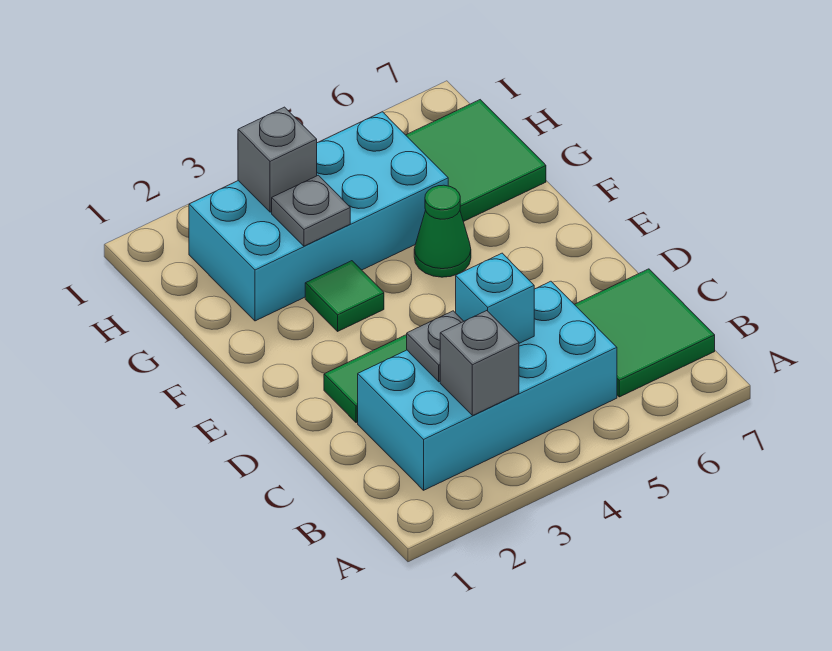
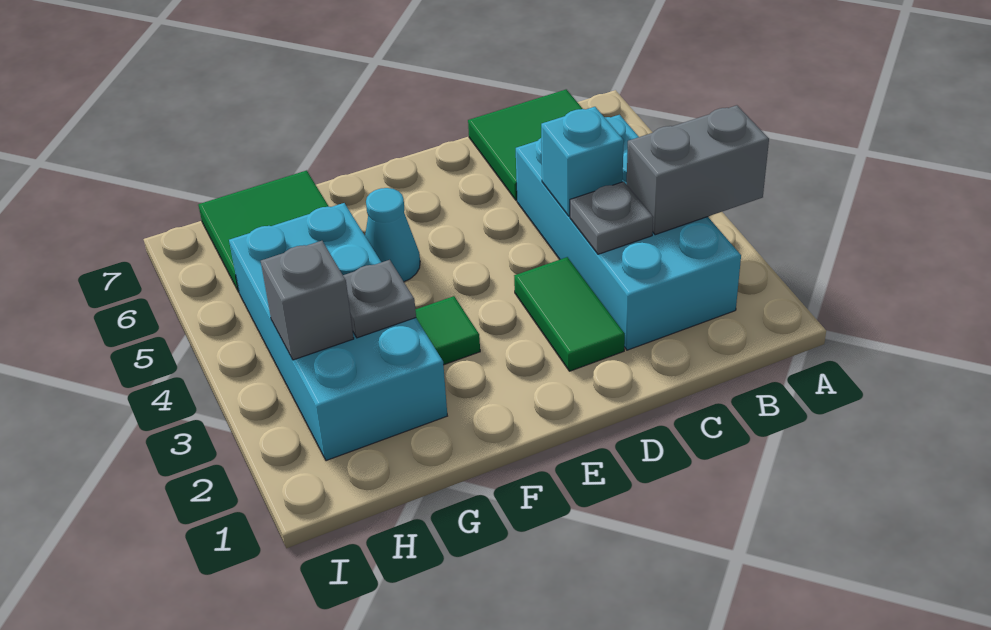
grey 1x1 brick [440,311,519,416] -> grey 1x2 brick [626,105,769,235]
green 1x1 cone [414,185,471,277] -> cyan 1x1 cone [365,188,420,282]

